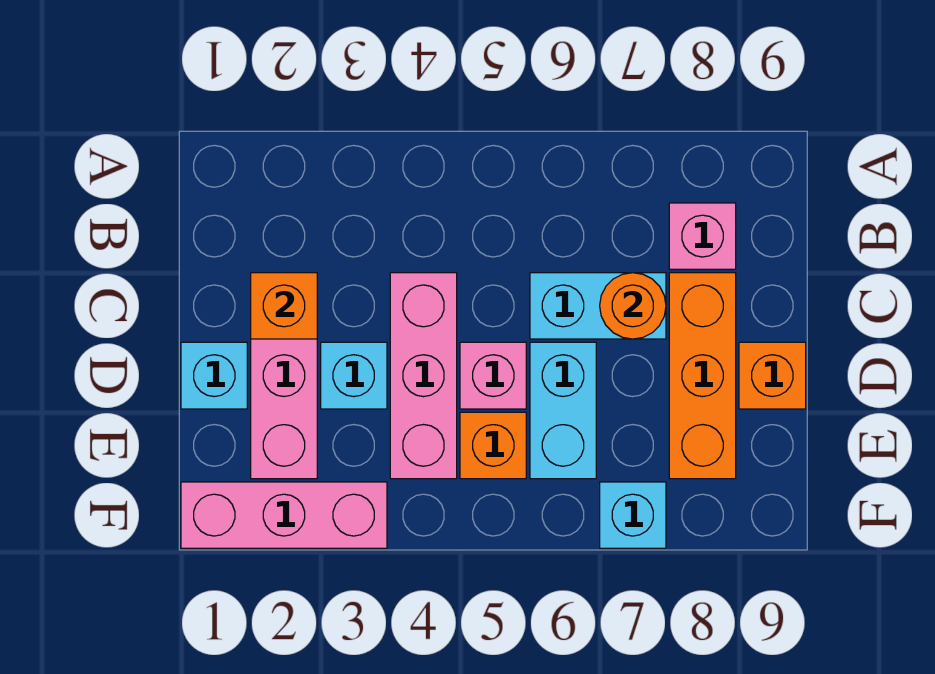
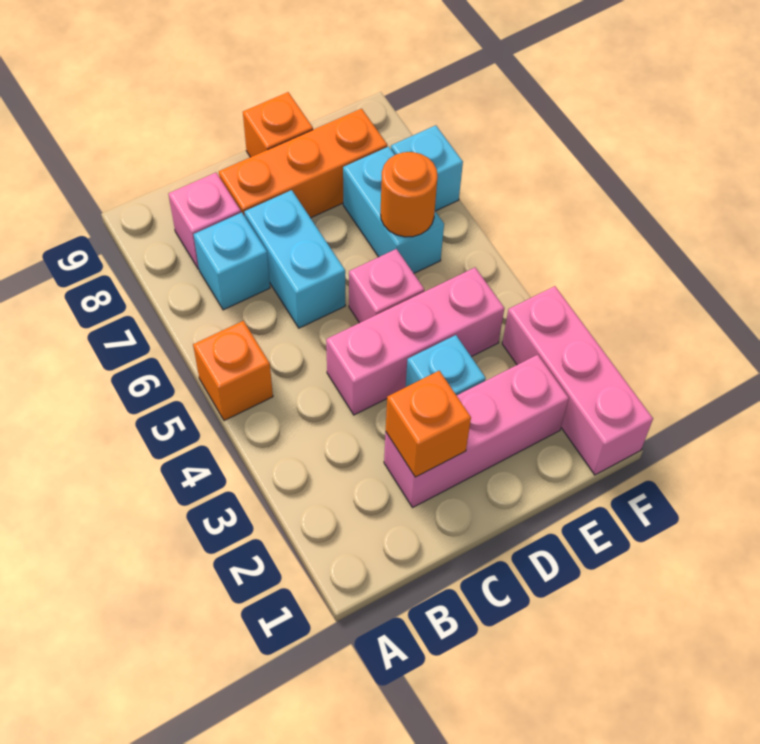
orange 1x1 round brick [600,273,666,339] -> orange 1x1 round brick moved to [381,152,438,237]
cyan 1x1 brick [181,342,247,409] -> cyan 1x1 brick moved to [194,212,270,310]
cyan 1x2 brick [530,342,596,479] -> cyan 1x2 brick turned to [343,146,444,273]
orange 1x1 brick [460,412,526,479] -> orange 1x1 brick moved to [193,321,273,421]

